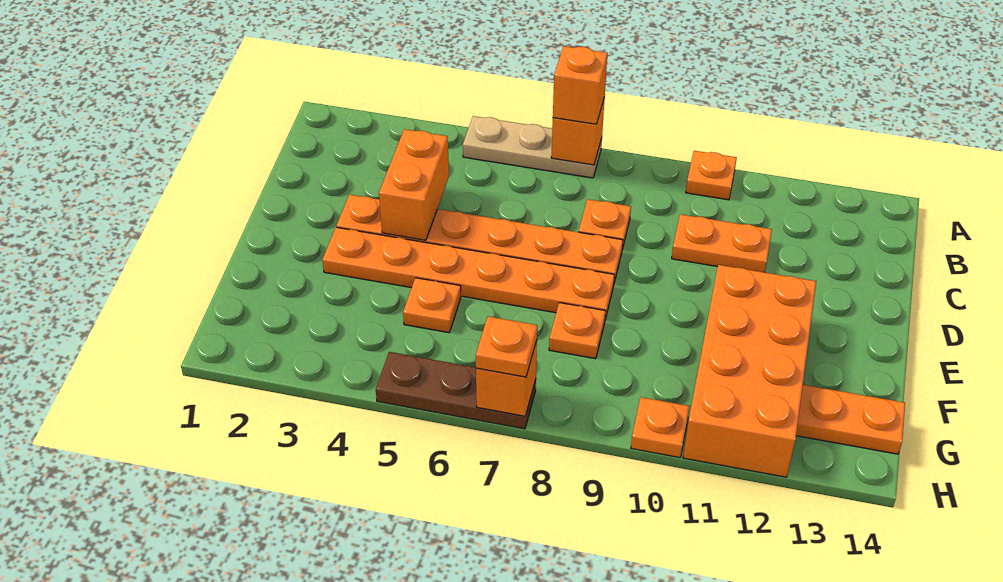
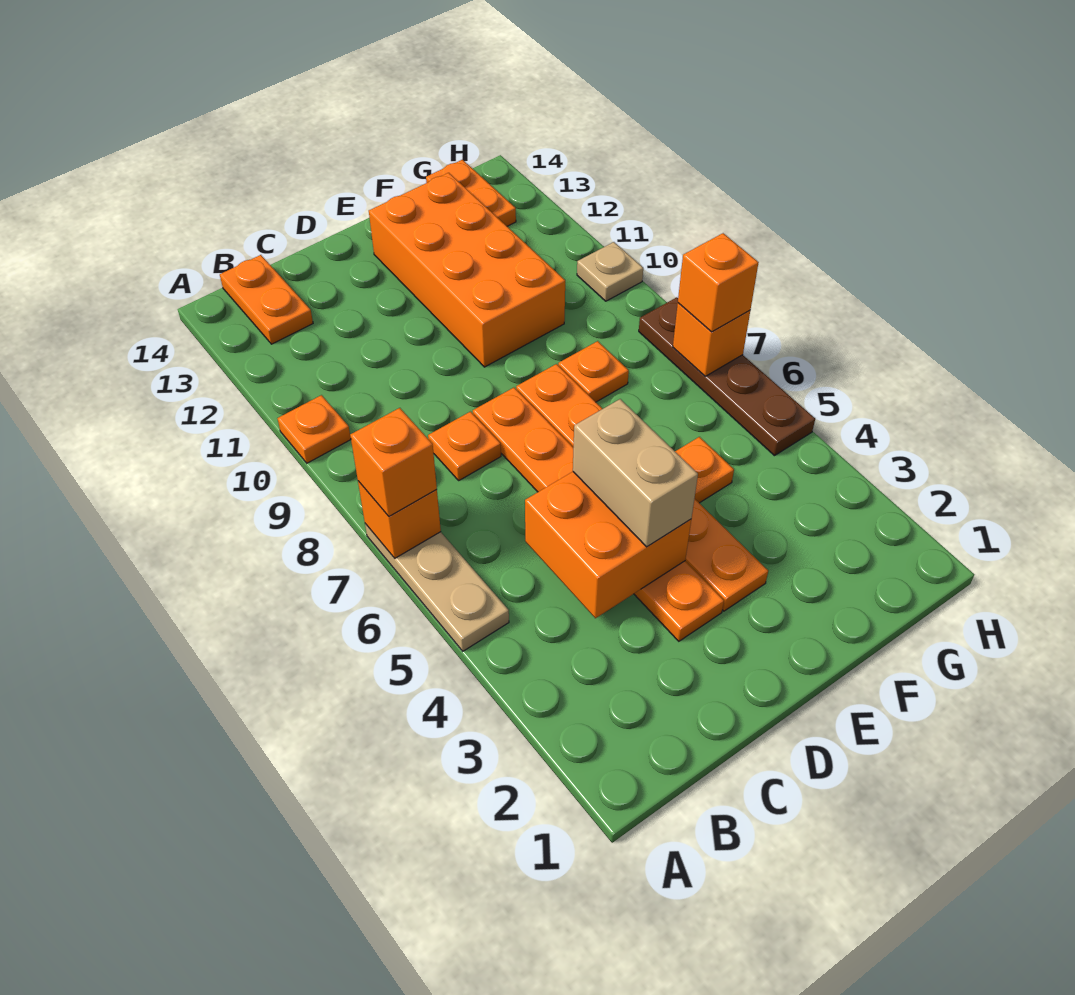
orange 1x2 brick [379,129,449,240] -> orange 2x2 brick [525,472,691,618]
orange 1x2 plate [672,214,772,272] -> orange 1x2 plate moved to [220,255,313,344]
none -> tan 1x2 brick [573,399,698,547]
orange 2x4 brick [683,265,816,477] -> orange 2x4 brick turned to [369,173,565,367]
brown 1x3 plate [376,352,536,429] -> brown 1x4 plate [639,297,815,456]
orange 1x1 plate [476,316,537,377] -> orange 1x1 brick [678,233,759,332]
orange 1x1 plate [631,397,690,458] -> tan 1x1 plate [577,242,643,301]

